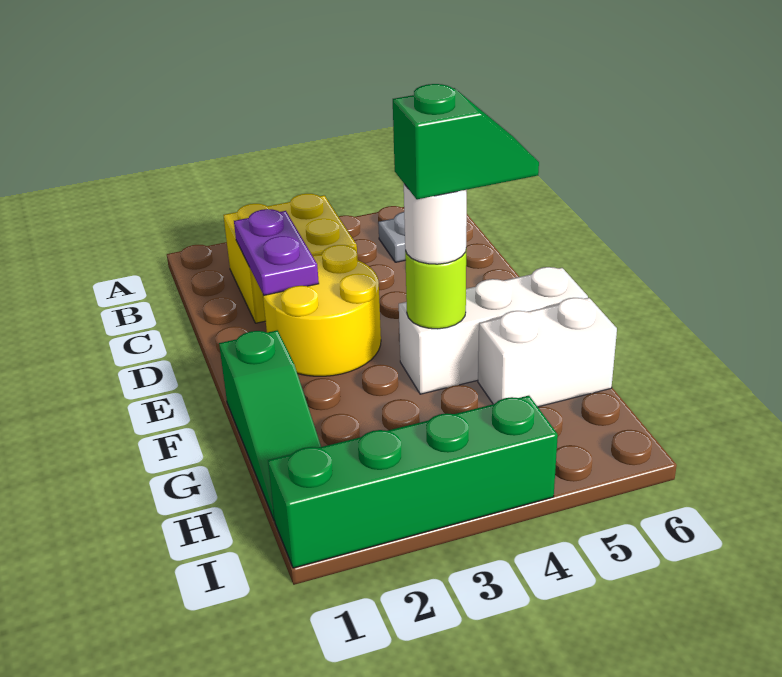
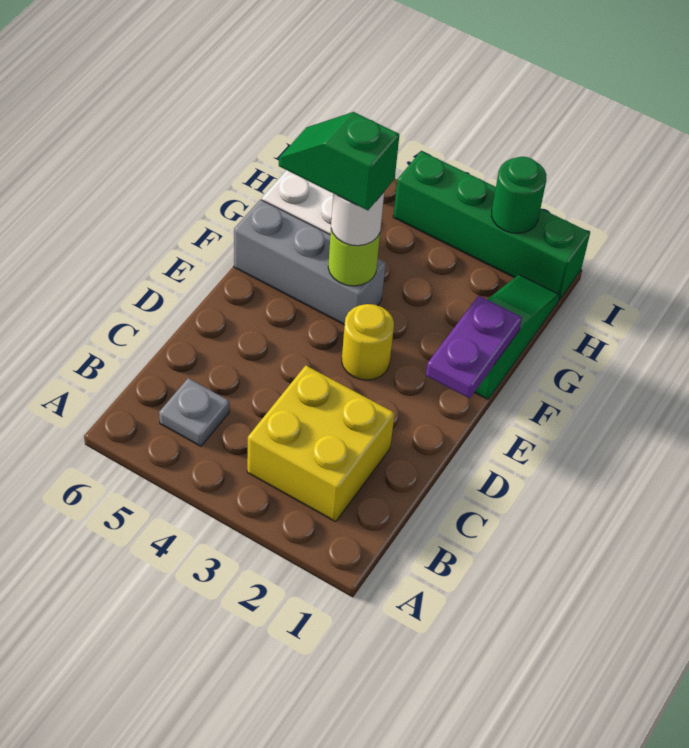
purple 1x2 plate [234,209,319,295] -> purple 1x2 plate moved to [426,296,522,398]
yellow 2x2 round brick [263,245,381,376] -> yellow 1x1 round brick [342,304,394,380]
white 1x3 brick [399,267,588,394] -> grey 1x3 brick [234,199,386,325]
none -> green 1x1 round brick [492,157,547,233]

